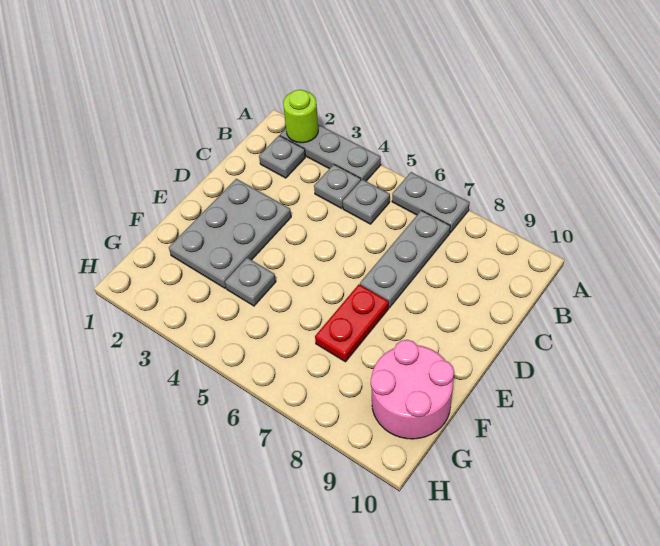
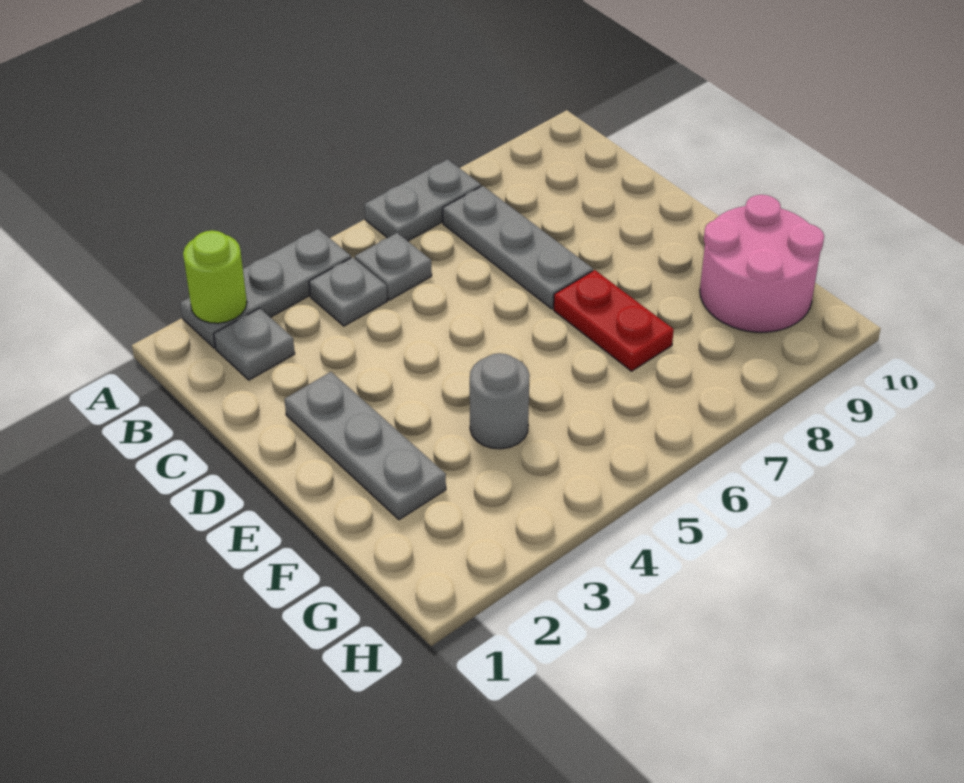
grey 2x3 plate [169,179,291,288] -> grey 1x3 plate [284,372,446,520]
grey 1x1 plate [225,258,276,306] -> grey 1x1 round brick [470,353,530,449]

